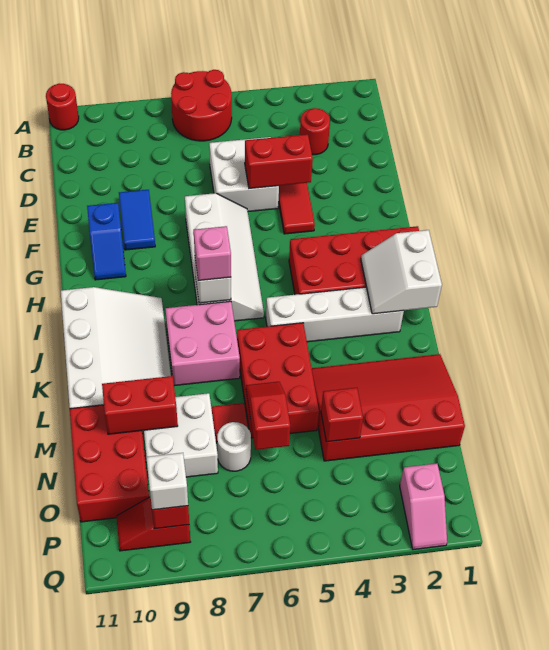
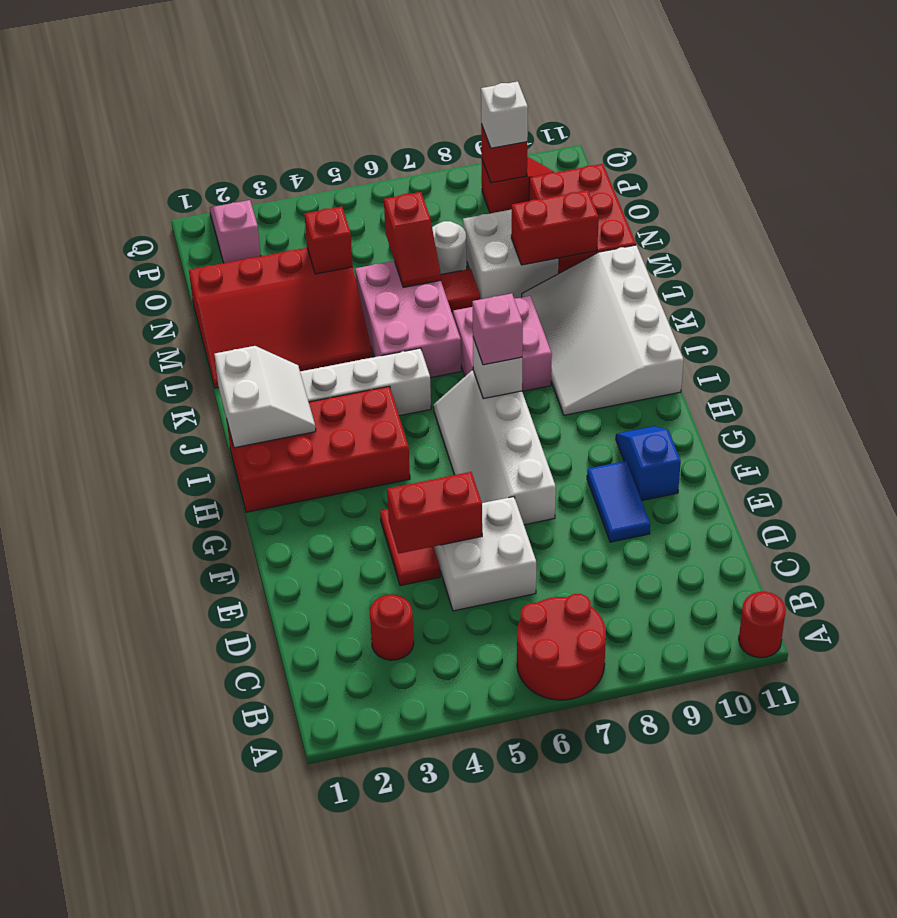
red 2x3 brick [237,323,319,438] -> pink 2x3 brick [355,261,461,378]

